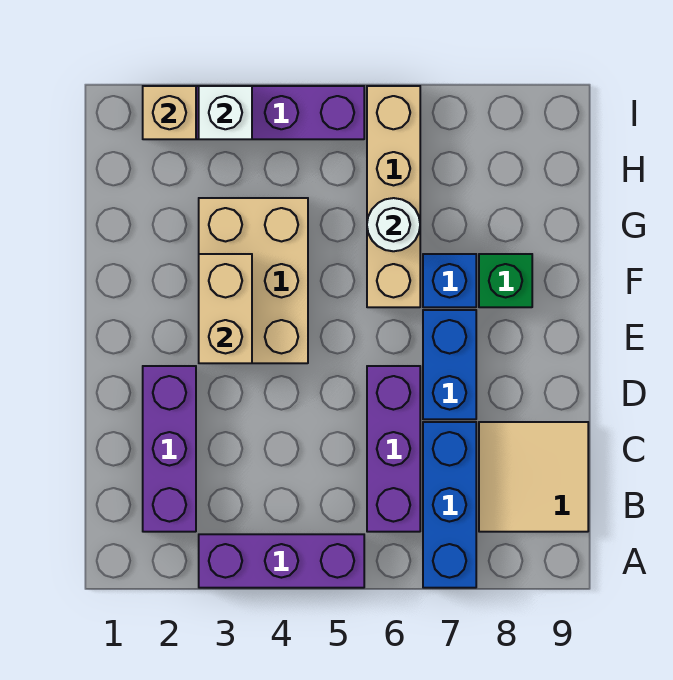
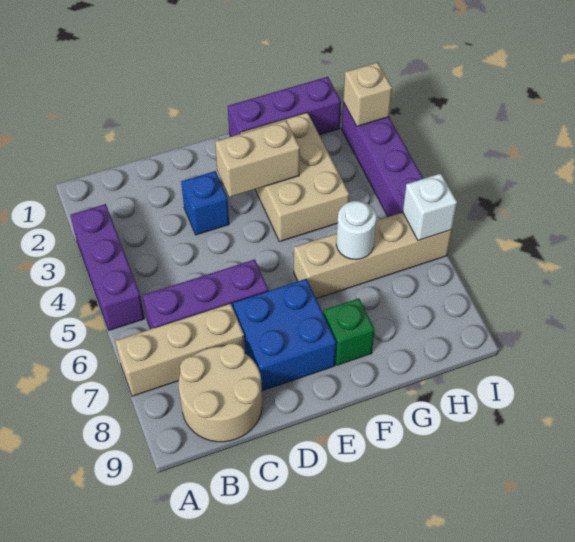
blue 1x3 brick [423,422,476,588] -> tan 1x3 brick [115,303,245,396]
purple 1x3 brick [143,366,196,532] -> purple 1x3 brick moved to [228,77,341,137]
tan 2x2 tile [479,422,588,532] -> tan 2x2 round brick [179,343,262,442]
blue 1x2 brick [423,310,476,419] -> blue 2x2 brick [233,279,336,391]
tan 2x3 brick [199,198,308,363] -> tan 2x3 brick turned to [240,112,349,242]
blue 1x1 brick [423,254,476,307] -> blue 1x1 brick moved to [181,171,229,235]
white 1x1 brick [199,86,252,139] -> white 1x1 brick moved to [403,173,457,241]

